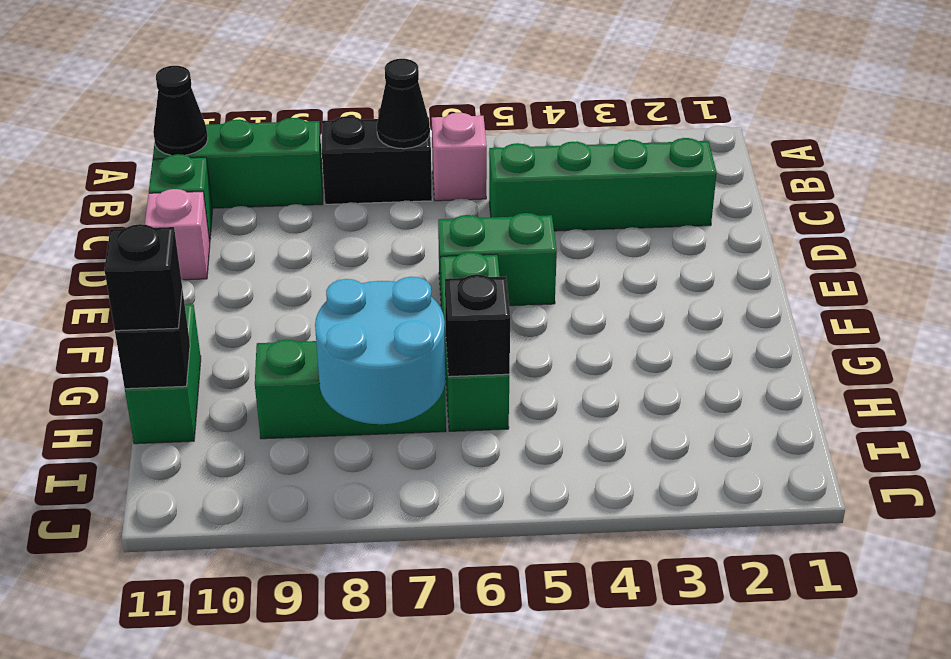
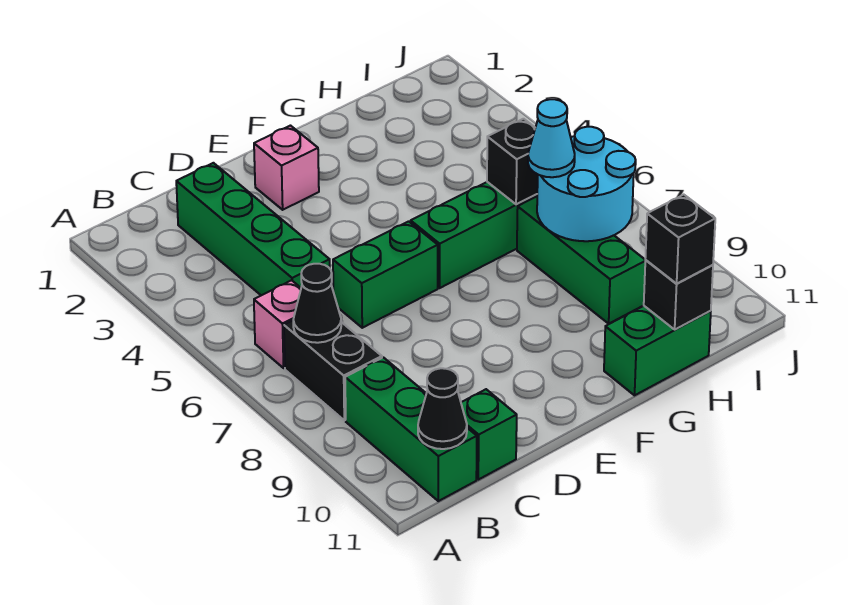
pink 1x1 brick [145,189,210,280] -> pink 1x1 brick moved to [254,126,319,210]
green 1x2 brick [438,213,557,306] -> green 1x2 brick turned to [333,221,438,328]
none -> cyan 1x1 cone [528,99,575,177]

